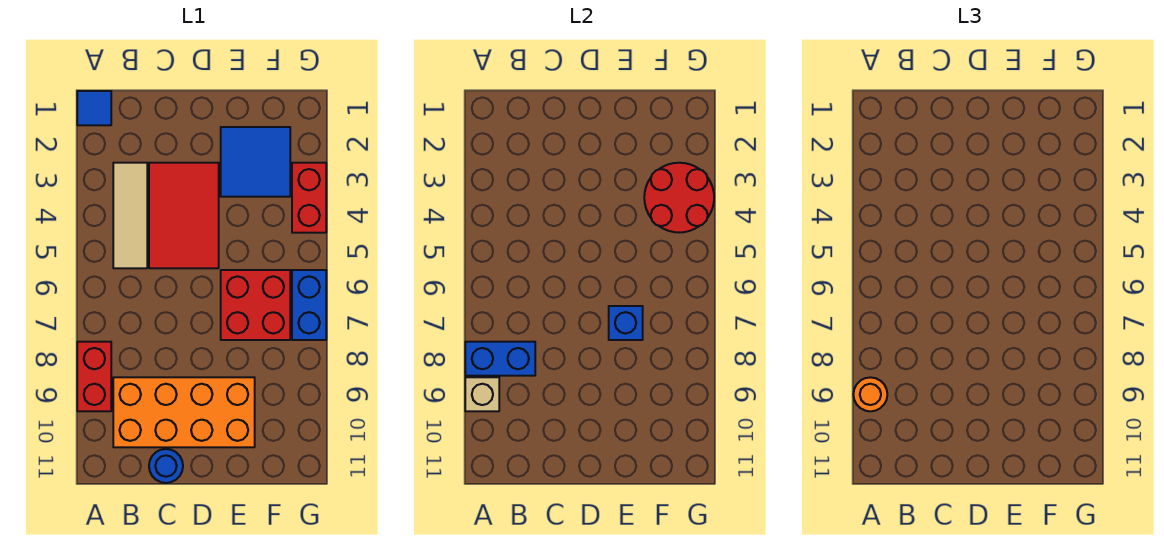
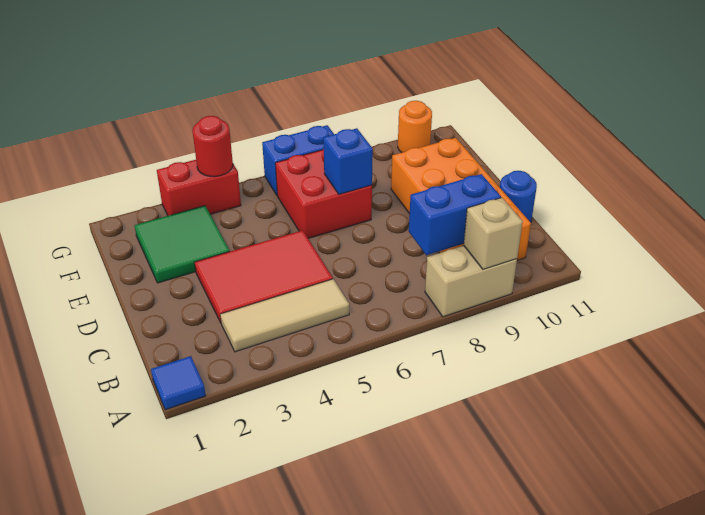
red 1x2 brick [77,342,111,411] -> tan 1x2 brick [425,246,517,317]
blue 1x2 brick [465,342,535,376] -> blue 1x2 brick turned to [409,174,501,255]
orange 1x1 round brick [853,377,887,411] -> orange 1x1 round brick moved to [398,101,432,152]
blue 2x2 tile [221,127,290,197] -> green 2x2 tile [134,206,230,283]
red 2x2 round brick [644,163,714,233] -> red 1x1 round brick [192,116,233,177]

